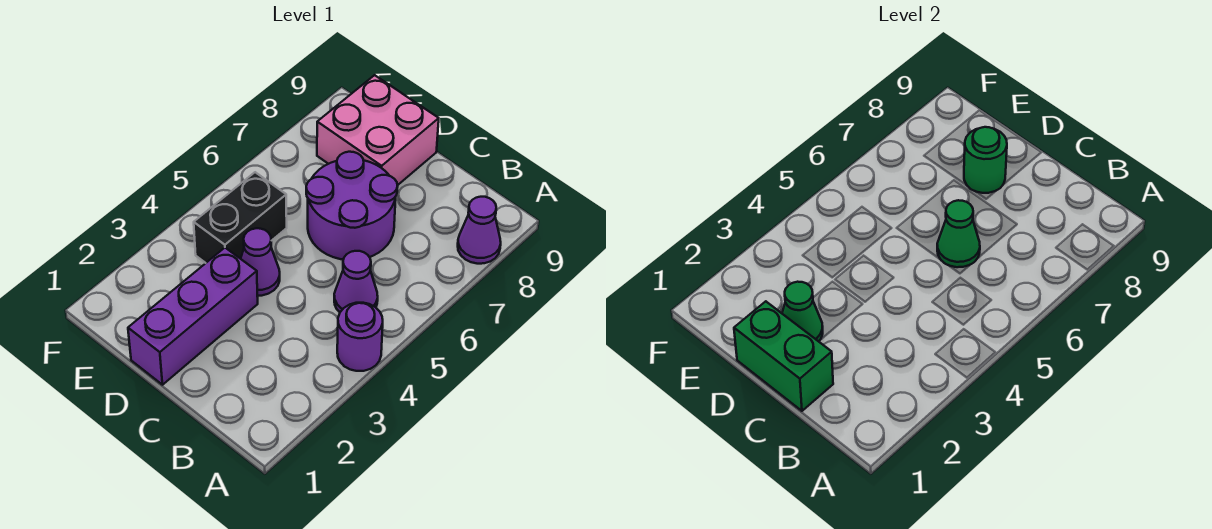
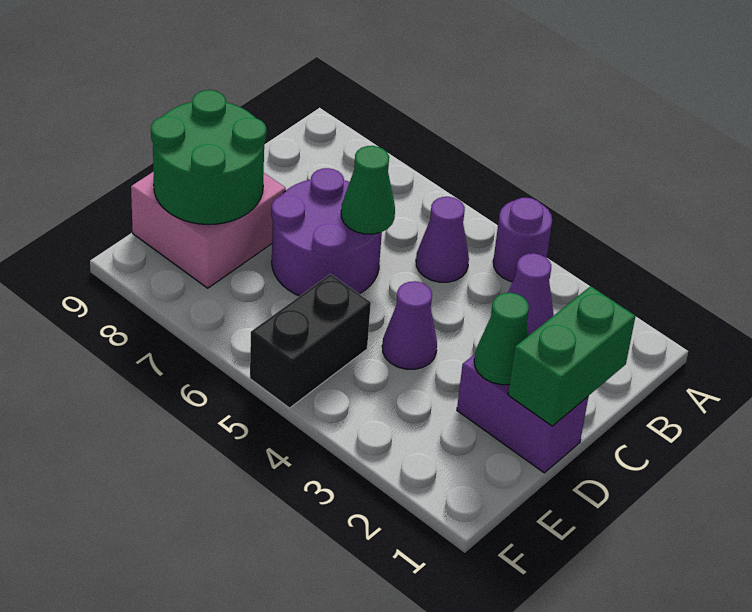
purple 1x1 cone [458,197,501,264] -> purple 1x1 cone moved to [508,253,554,335]
purple 1x3 brick [128,248,258,385] -> purple 1x2 brick [457,354,588,473]
green 1x1 round brick [964,127,1007,193] -> green 2x2 round brick [151,90,266,225]
black 1x2 brick [194,172,287,263] -> black 1x2 brick turned to [250,274,371,408]

